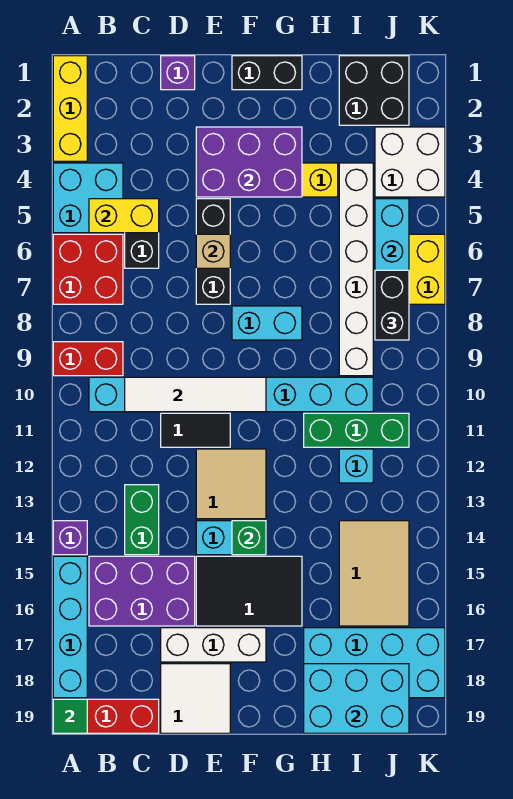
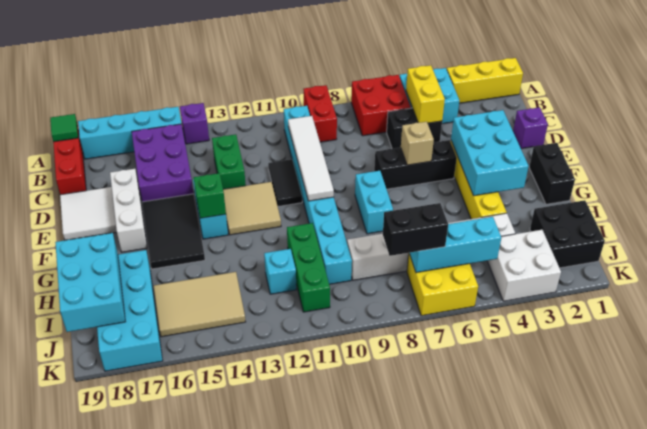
green 1x2 brick [125,485,159,555] -> green 1x2 brick turned to [212,134,246,189]
purple 2x3 brick [196,127,302,197] -> cyan 2x3 brick [451,110,529,196]

